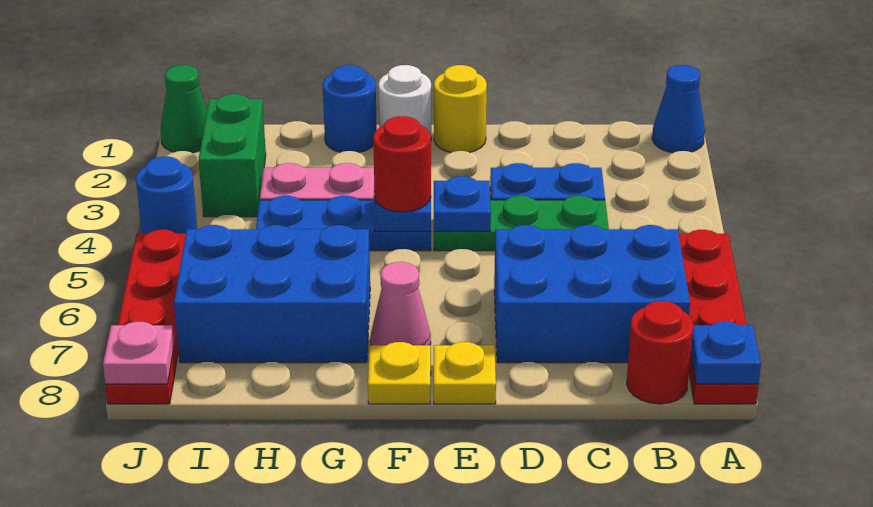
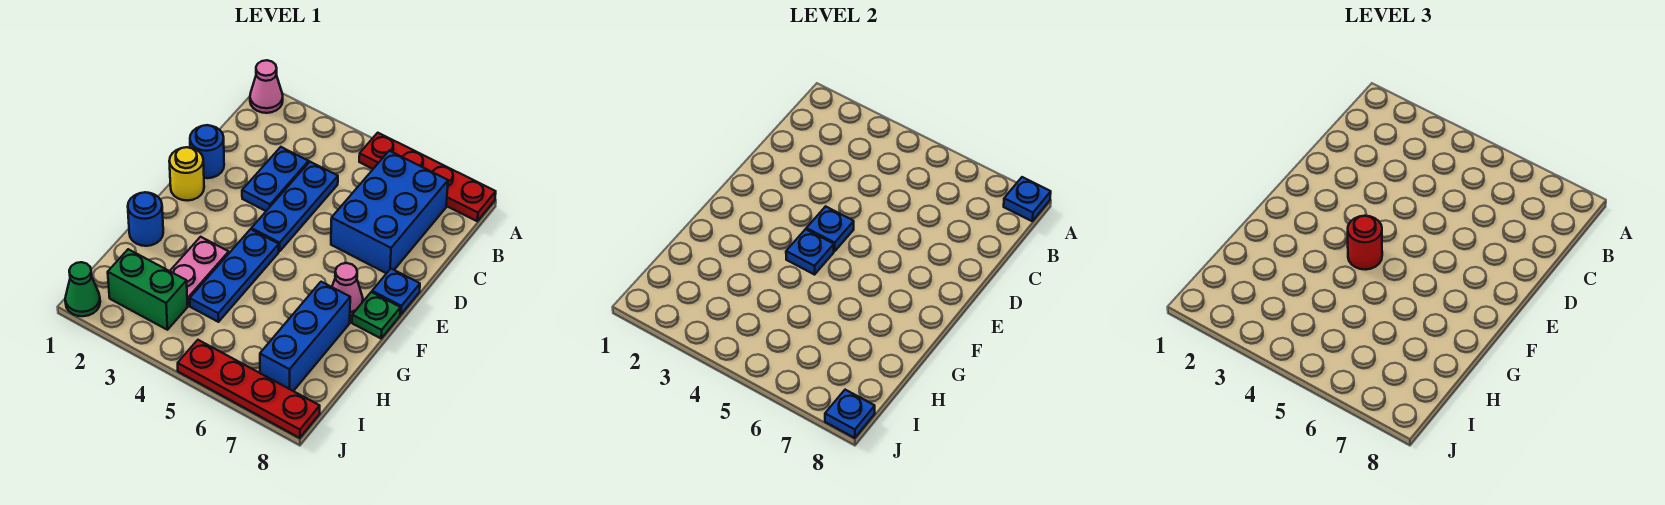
blue 1x1 cone [652,65,705,153] -> pink 1x1 cone [250,60,283,113]
red 1x1 round brick [627,301,694,404] -> none
green 1x3 plate [434,196,609,251] -> blue 1x3 plate [251,162,338,251]
yellow 1x1 plate [434,342,496,404] -> blue 1x1 plate [372,269,420,314]
white 1x1 round brick [378,65,431,136] -> none
yellow 1x1 plate [368,342,431,404] -> green 1x1 plate [352,292,400,338]
blue 2x3 brick [174,225,370,363] -> blue 1x3 brick [260,282,350,391]
blue 1x1 round brick [136,157,197,234] -> blue 1x1 round brick moved to [190,125,224,178]
pink 1x1 plate [103,322,174,384] -> blue 1x1 plate [825,390,875,438]

